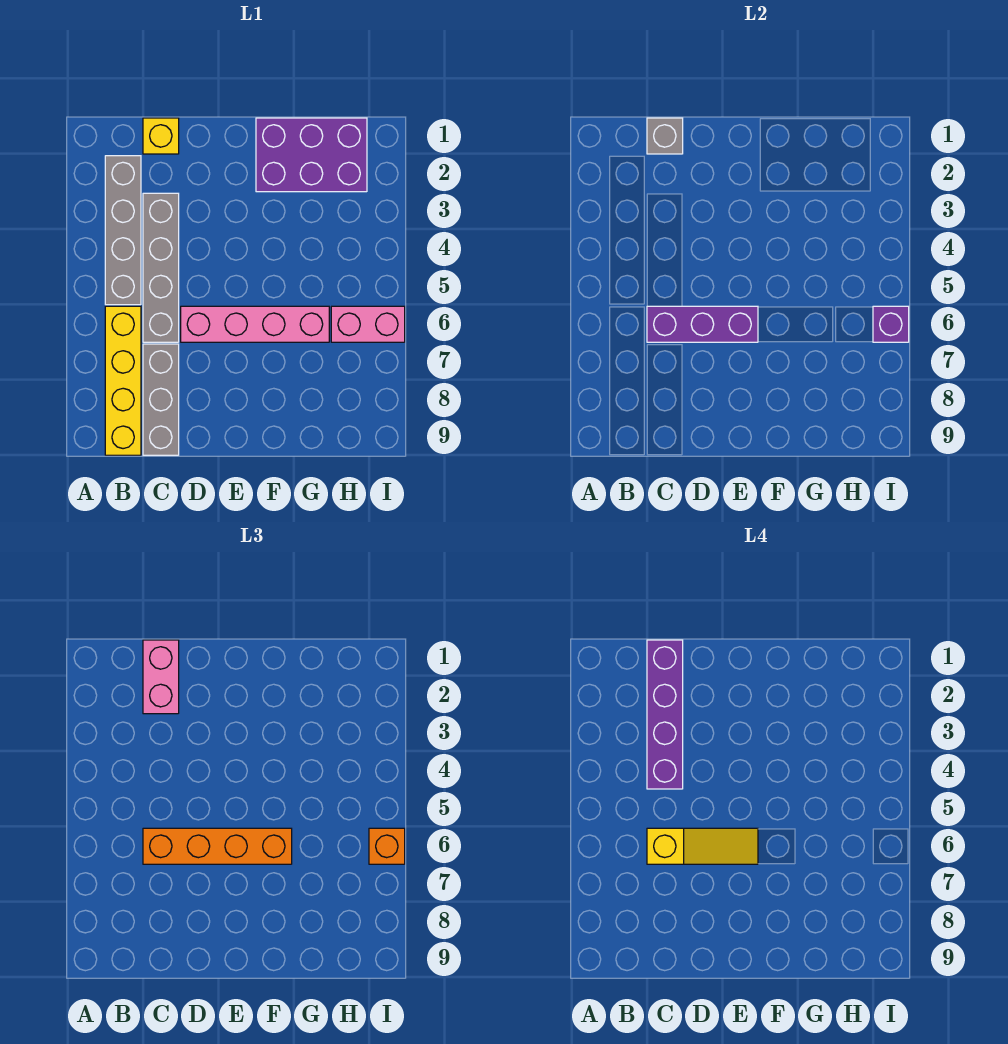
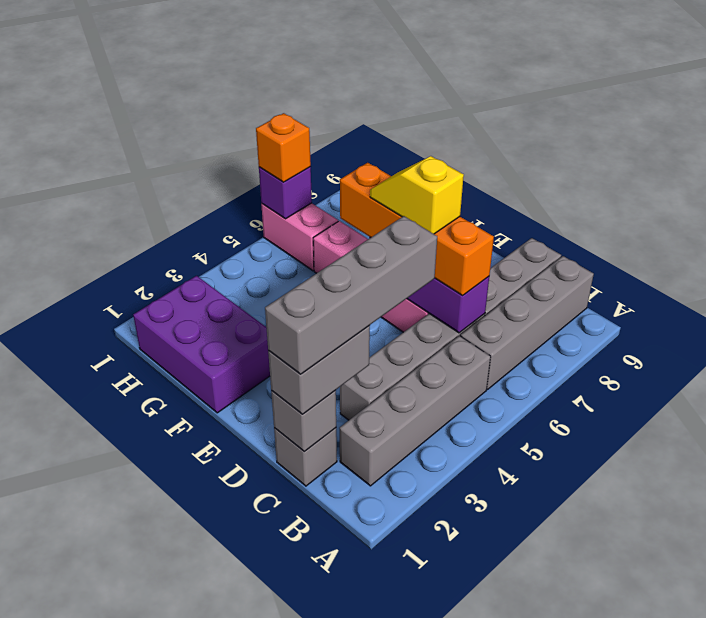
yellow 1x4 brick [105,306,141,455] -> grey 1x4 brick [461,256,594,389]
yellow 1x1 brick [143,118,179,154] -> grey 1x1 brick [274,428,337,486]
pink 1x2 brick [143,640,179,714] -> grey 1x2 brick [268,325,370,414]
purple 1x4 brick [647,640,683,789] -> grey 1x4 brick [265,216,437,374]
yellow 1x3 slope [647,828,758,864] -> yellow 1x2 slope [370,156,464,234]

